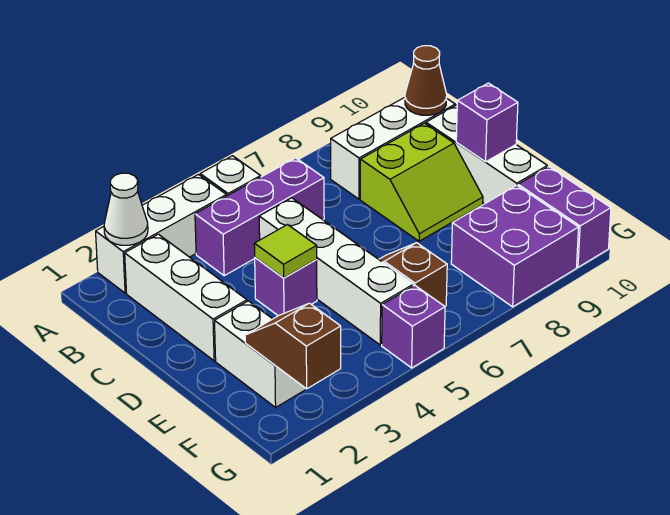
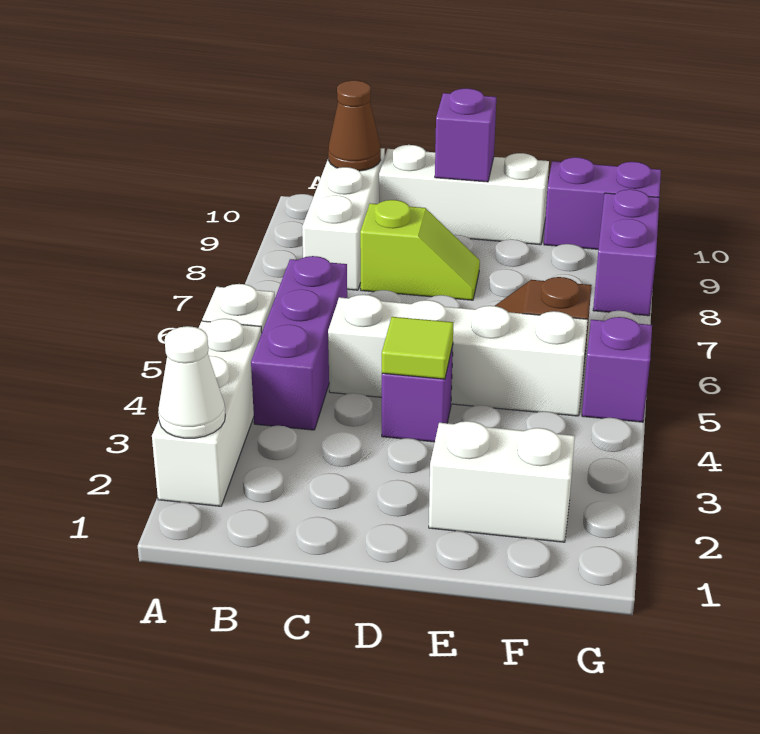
white 1x3 brick [125,234,247,361] -> none
lime 2x2 slope [360,123,483,241] -> lime 1x2 slope [360,200,480,300]
brown 1x2 slope [245,303,341,389] -> none
purple 2x2 brick [451,185,579,307] -> purple 1x2 brick [593,189,659,316]

